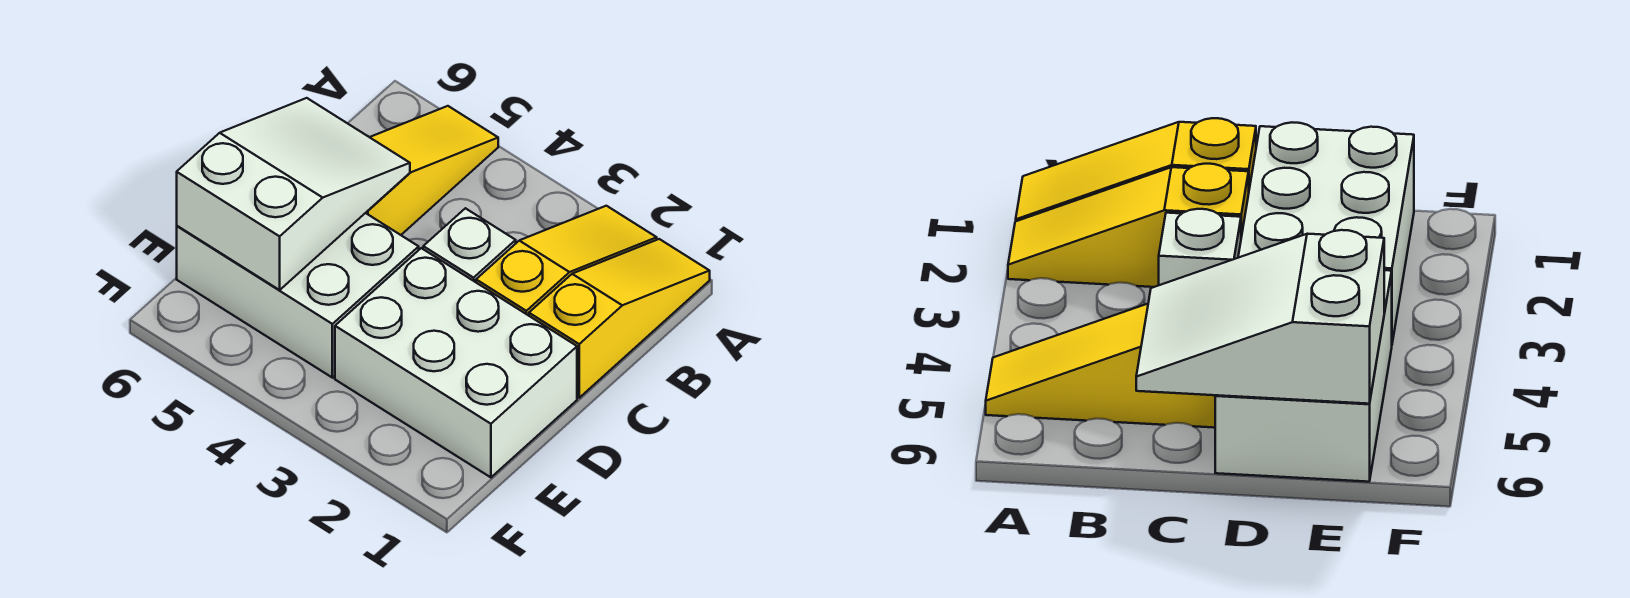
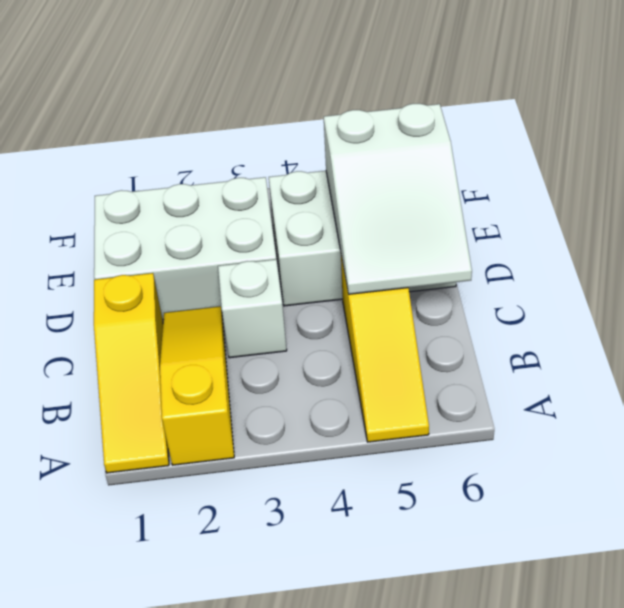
yellow 1x3 slope [476,206,657,316] -> yellow 1x3 slope turned to [160,306,234,465]

